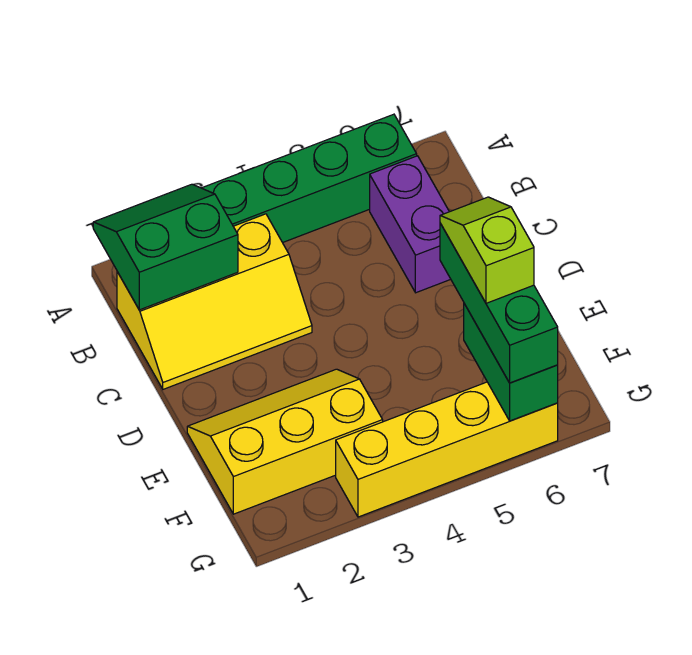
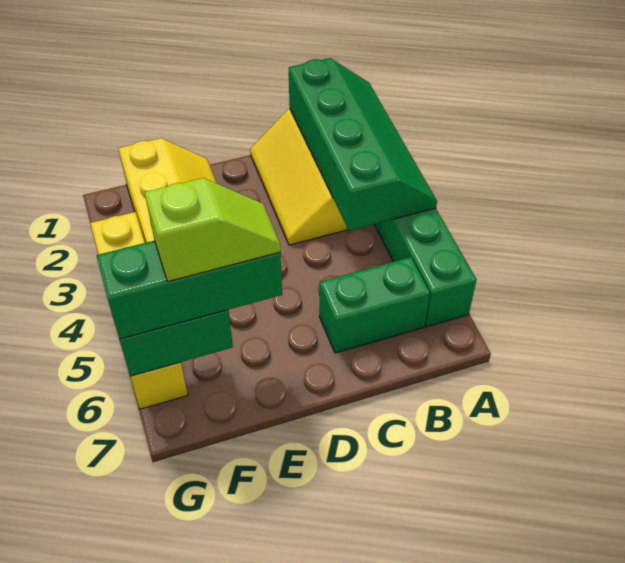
green 2x2 slope [93,184,238,310] -> green 2x4 slope [289,58,437,231]
purple 1x2 brick [370,156,451,293] -> green 1x2 brick [319,257,430,353]

